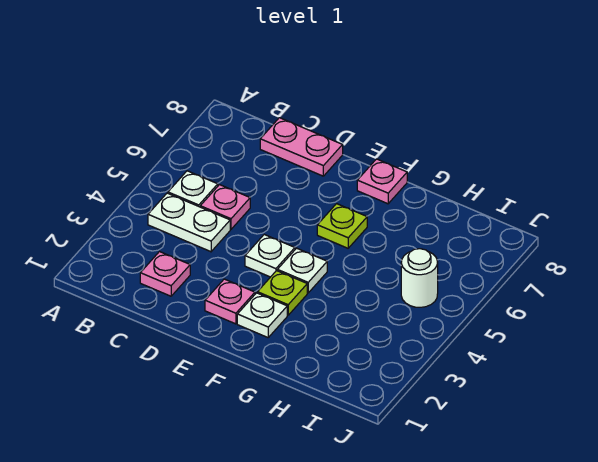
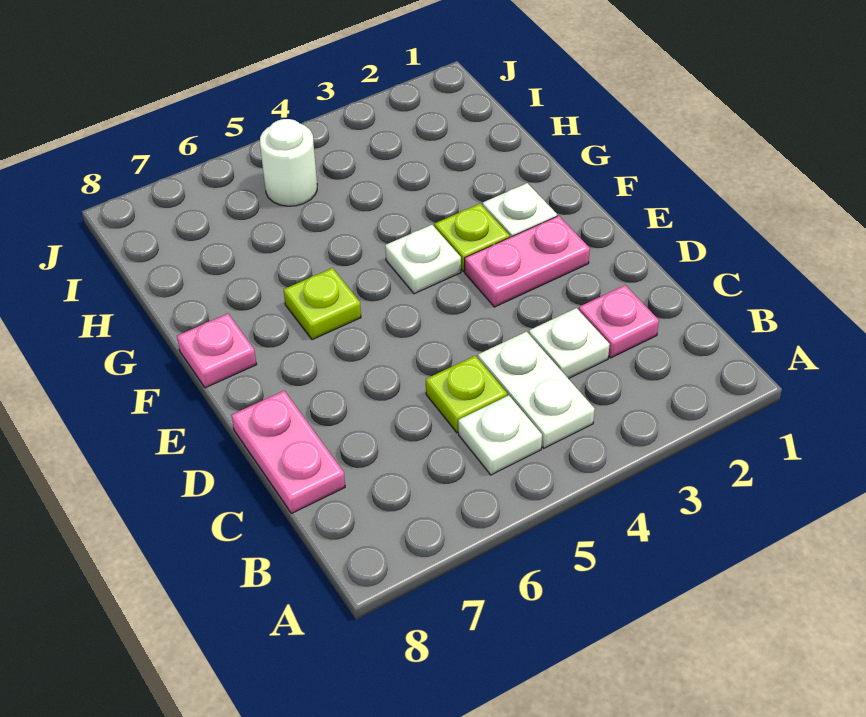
pink 1x1 plate [200,185,250,229] -> lime 1x1 plate [426,356,507,433]
pink 1x1 plate [205,279,255,324] -> pink 1x2 plate [465,216,590,307]
white 1x1 plate [245,235,295,277] -> white 1x1 plate moved to [529,308,610,379]

